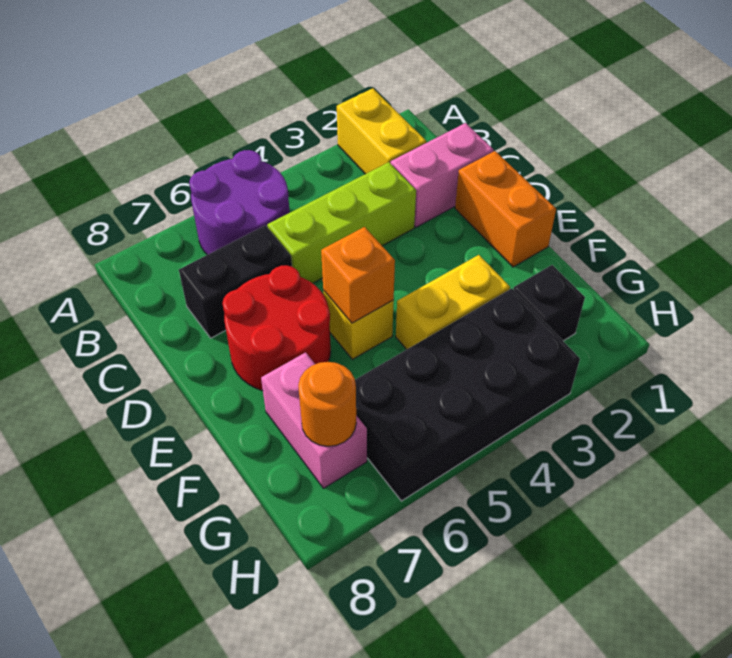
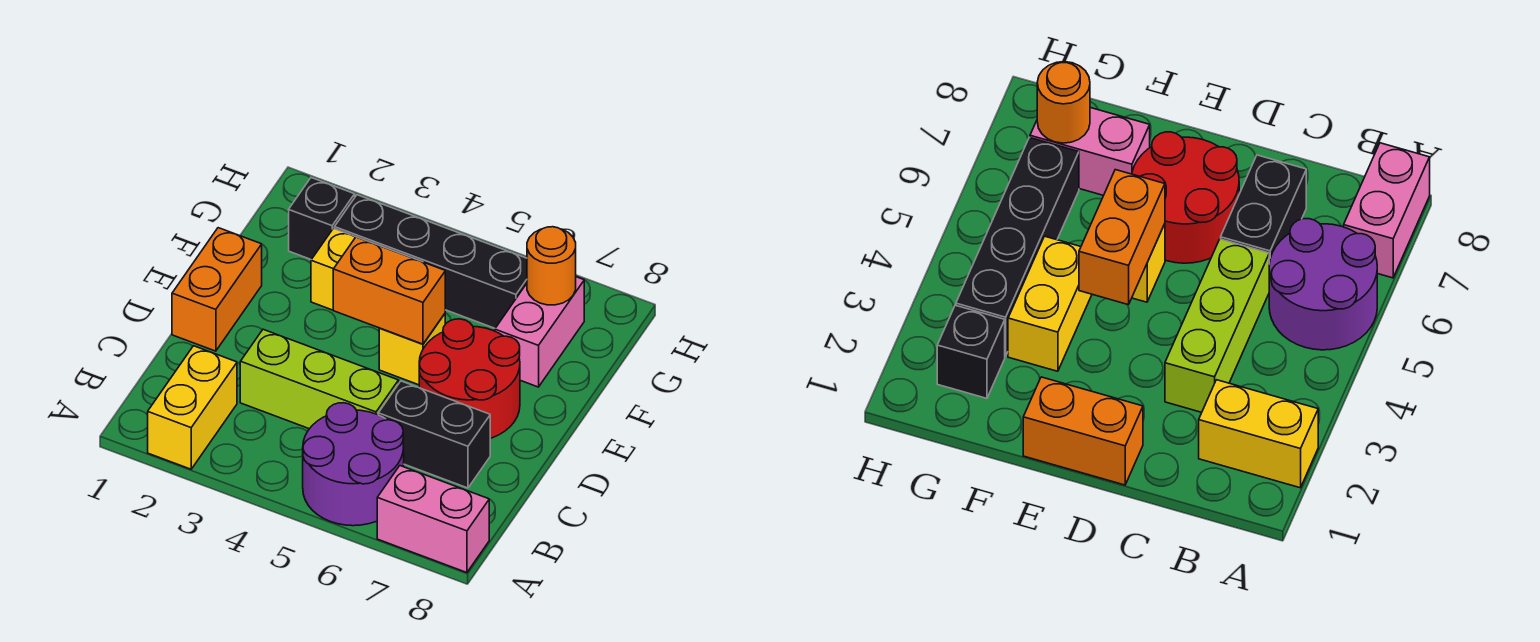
pink 1x2 brick [391,123,493,227] -> pink 1x2 brick moved to [377,466,489,573]
orange 1x1 brick [321,227,395,323] -> orange 1x2 brick [333,237,445,344]
black 2x4 brick [355,288,580,501] -> black 1x4 brick [334,195,527,328]

